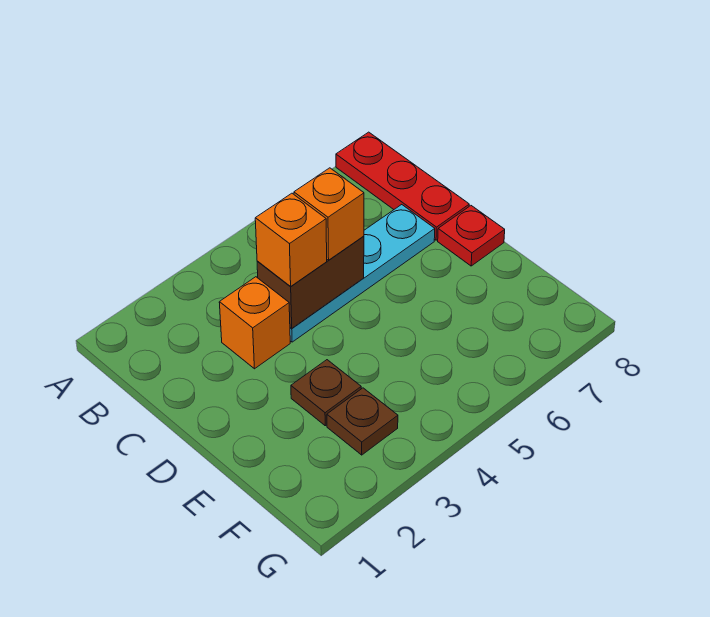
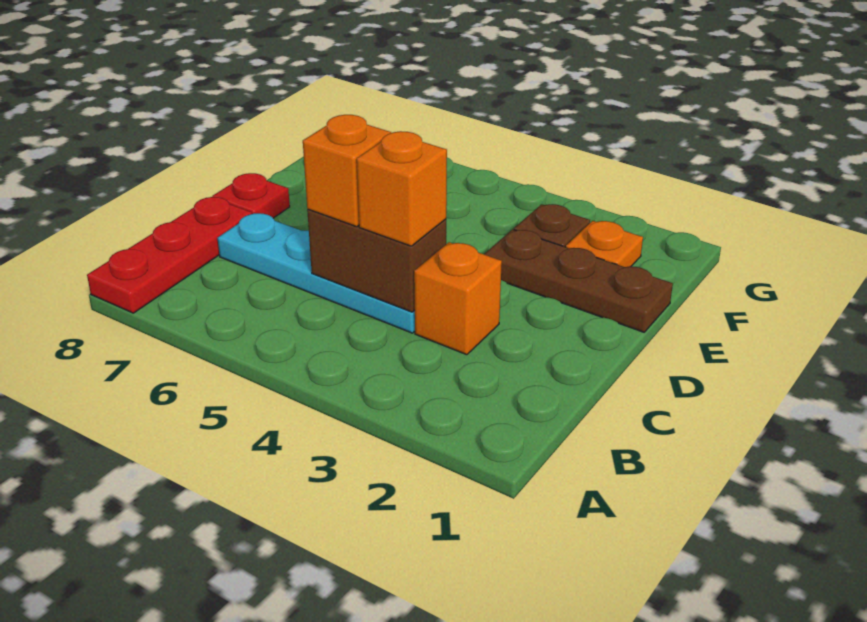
brown 1x1 plate [291,360,361,426] -> brown 1x3 plate [484,229,673,332]
none -> orange 1x1 plate [566,221,643,267]

